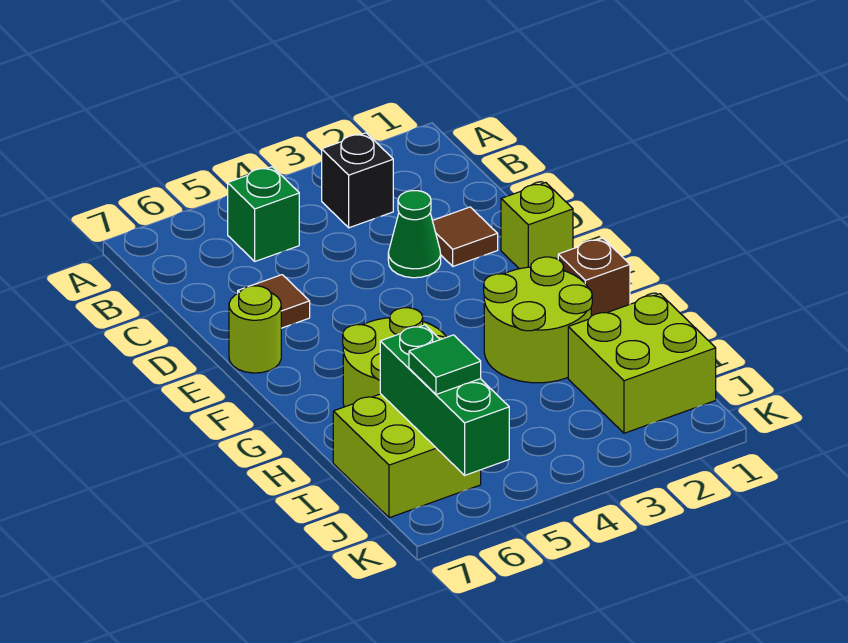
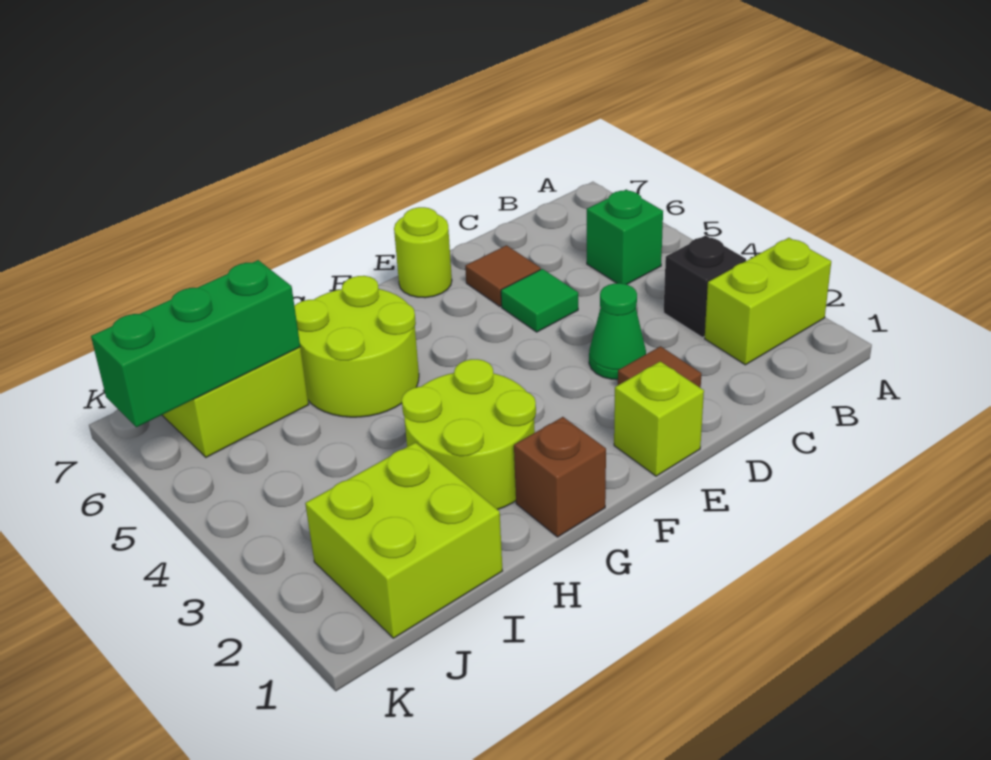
none -> lime 1x2 brick [705,238,831,365]
green 1x1 tile [409,335,481,394] -> green 1x1 tile moved to [501,269,578,332]

